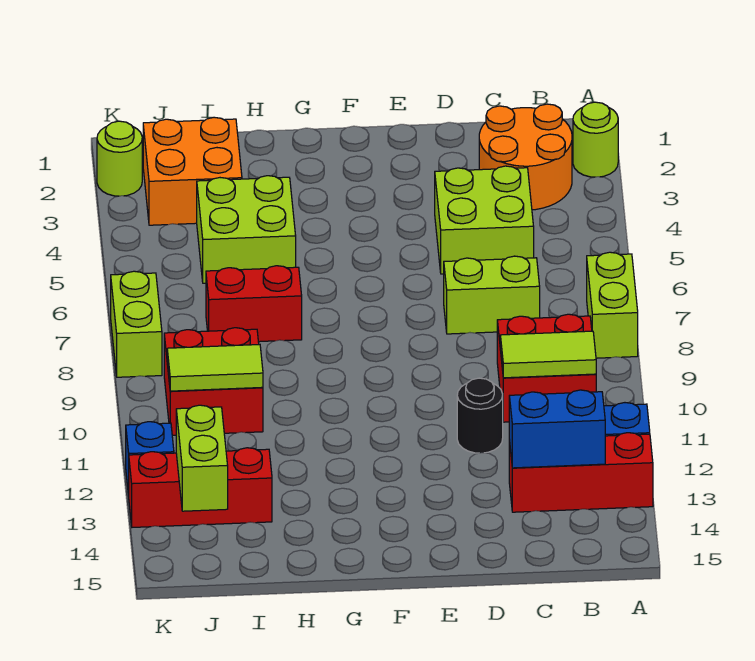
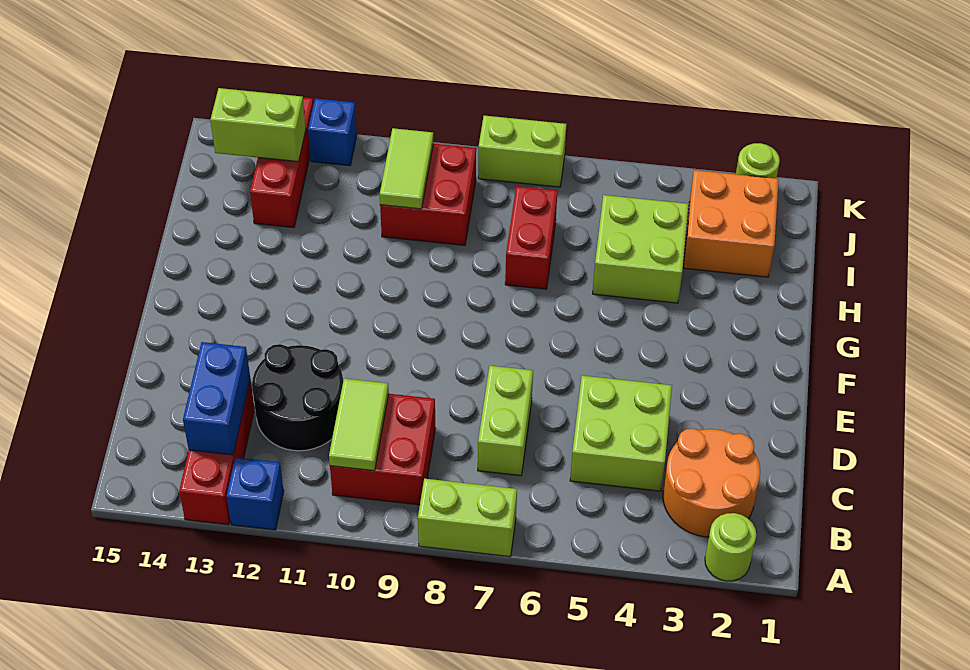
black 1x1 round brick [457,378,503,453] -> black 2x2 round brick [252,344,343,451]

